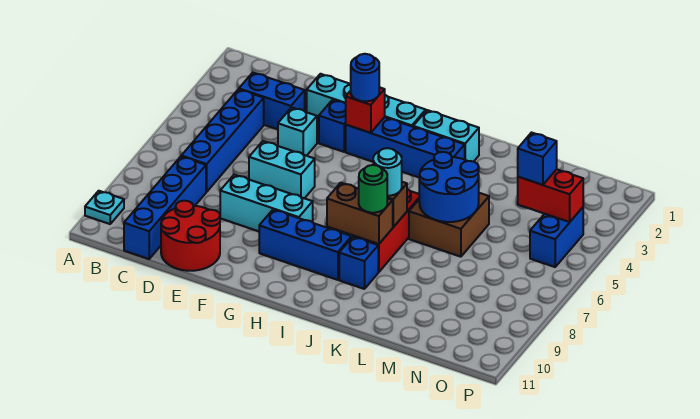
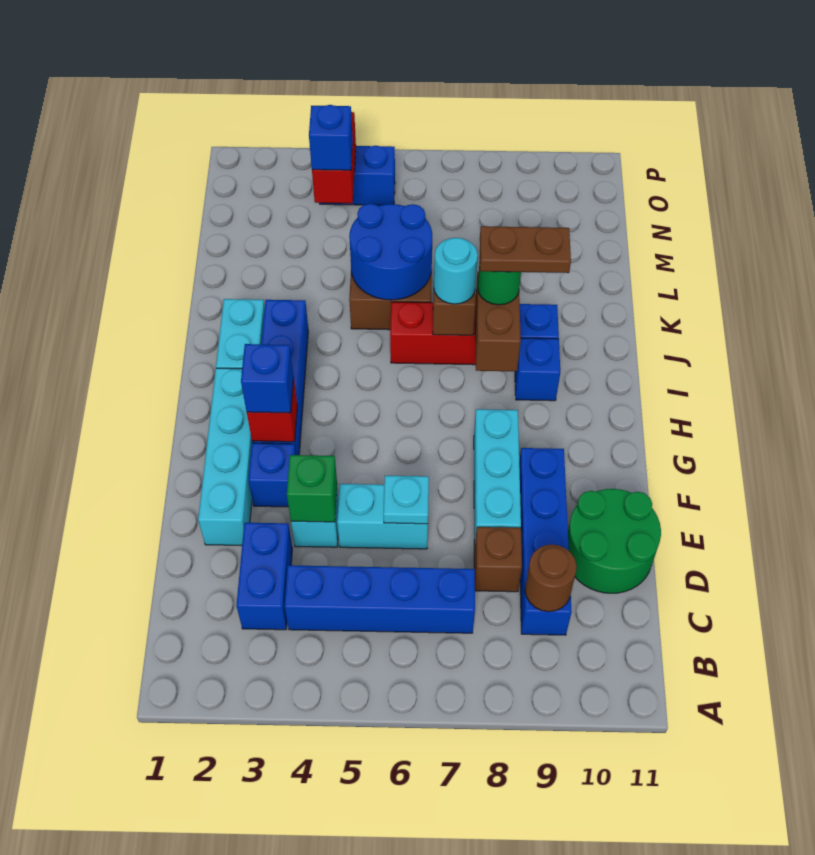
cyan 1x1 plate [85,191,124,224] -> cyan 1x1 plate moved to [383,476,429,524]
blue 1x4 brick [124,157,206,259] -> blue 1x4 brick turned to [519,448,572,635]
none -> brown 1x1 round brick [525,544,577,612]
none -> brown 1x1 brick [474,527,522,592]
red 2x2 round brick [161,201,220,271] -> green 2x2 round brick [568,489,661,593]
none -> green 1x1 brick [287,455,337,522]
cyan 1x2 brick [249,141,315,198] -> cyan 1x2 brick turned to [337,484,428,549]
blue 1x1 round brick [351,54,379,101] -> blue 1x1 brick [241,344,294,413]
blue 1x3 brick [259,210,352,280] -> blue 1x1 brick [515,338,560,401]
none -> brown 1x2 plate [480,226,571,273]

